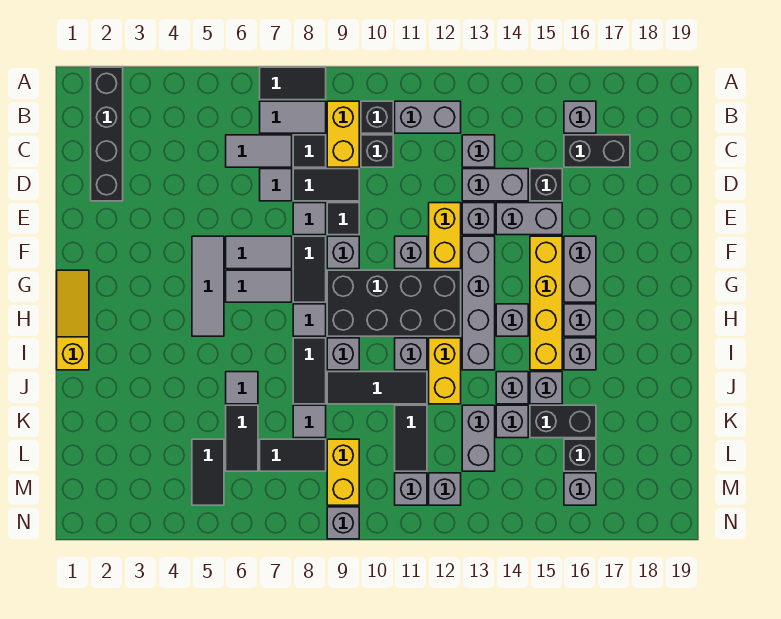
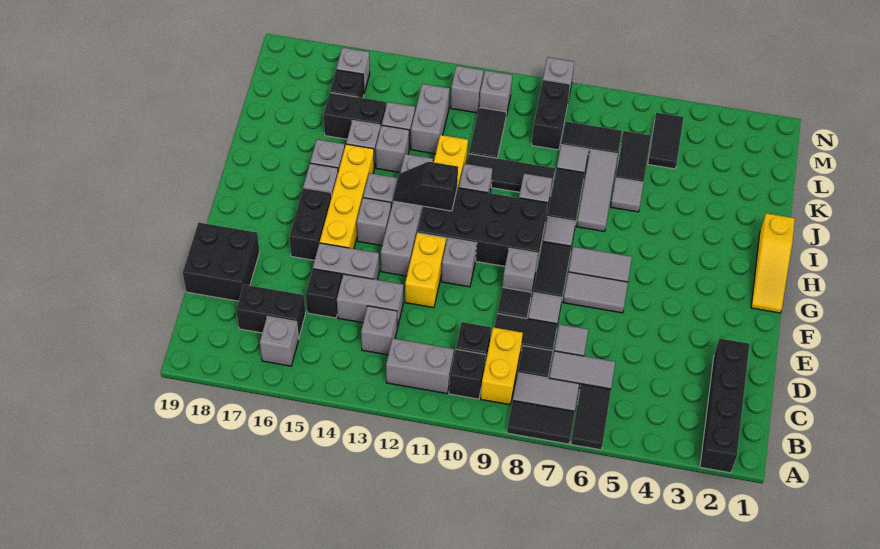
none -> black 1x2 tile [571,384,611,450]
none -> black 2x2 brick [183,222,260,301]
grey 1x1 brick [462,203,495,235] -> grey 1x1 brick moved to [357,198,391,246]
grey 1x3 tile [192,236,224,336] -> grey 1x3 tile moved to [577,149,618,232]
grey 1x2 brick [564,236,596,302] -> black 1x2 brick [289,188,332,260]
none -> black 1x2 slope [393,162,458,211]
yellow 1x2 brick [327,439,359,505] -> black 1x2 brick [532,80,570,150]

